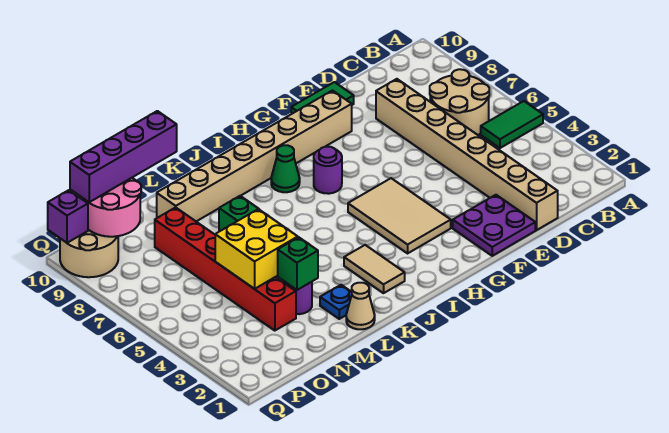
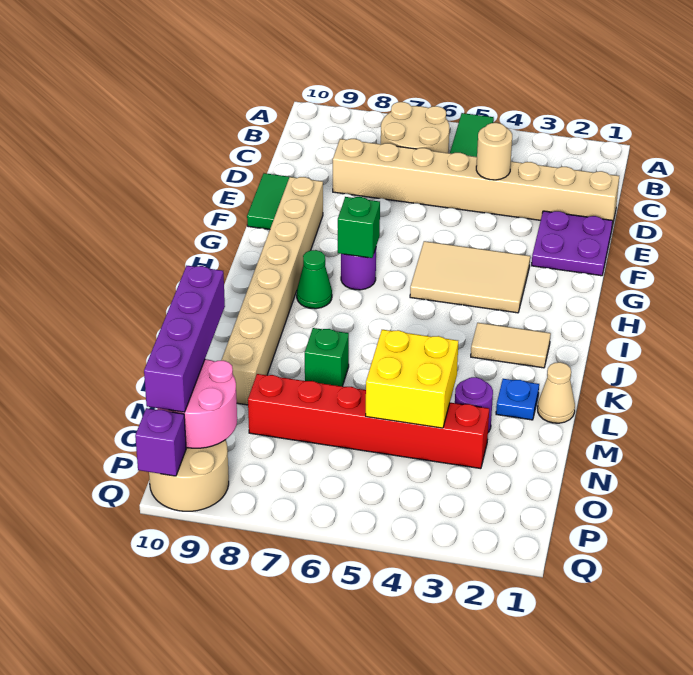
none -> tan 1x1 round brick [476,123,512,180]
green 1x1 brick [278,237,318,290] -> green 1x1 brick moved to [338,197,380,258]

